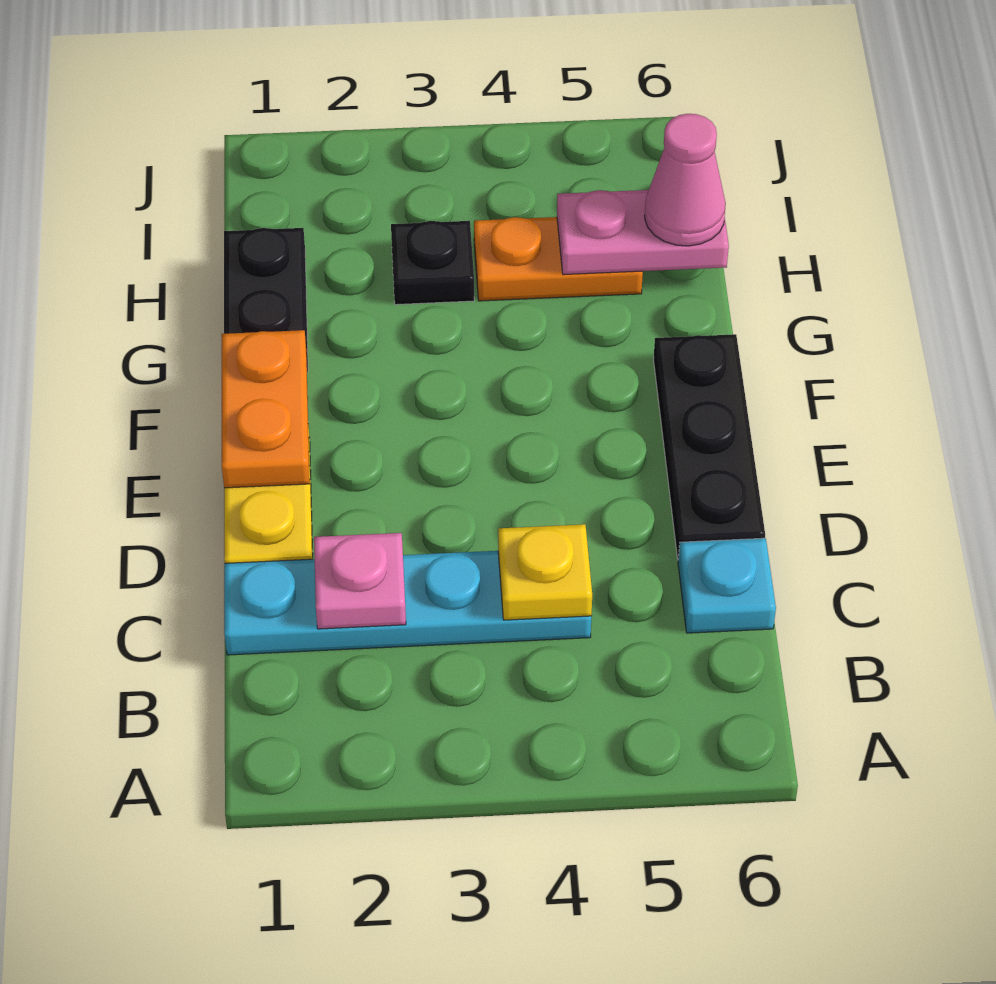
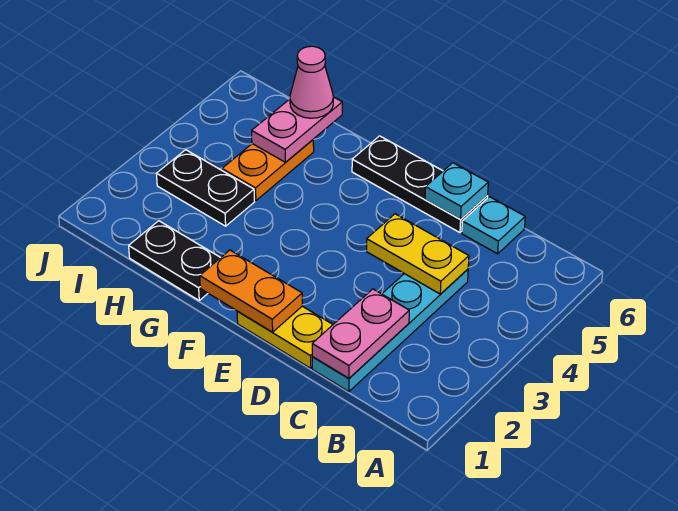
pink 1x1 plate [314,533,406,629] -> pink 1x2 plate [312,289,409,378]
yellow 1x1 plate [498,524,592,620] -> yellow 1x2 plate [367,214,469,294]
none -> cyan 1x1 plate [425,163,488,219]
black 1x1 plate [391,221,474,305] -> black 1x2 plate [156,150,254,226]

